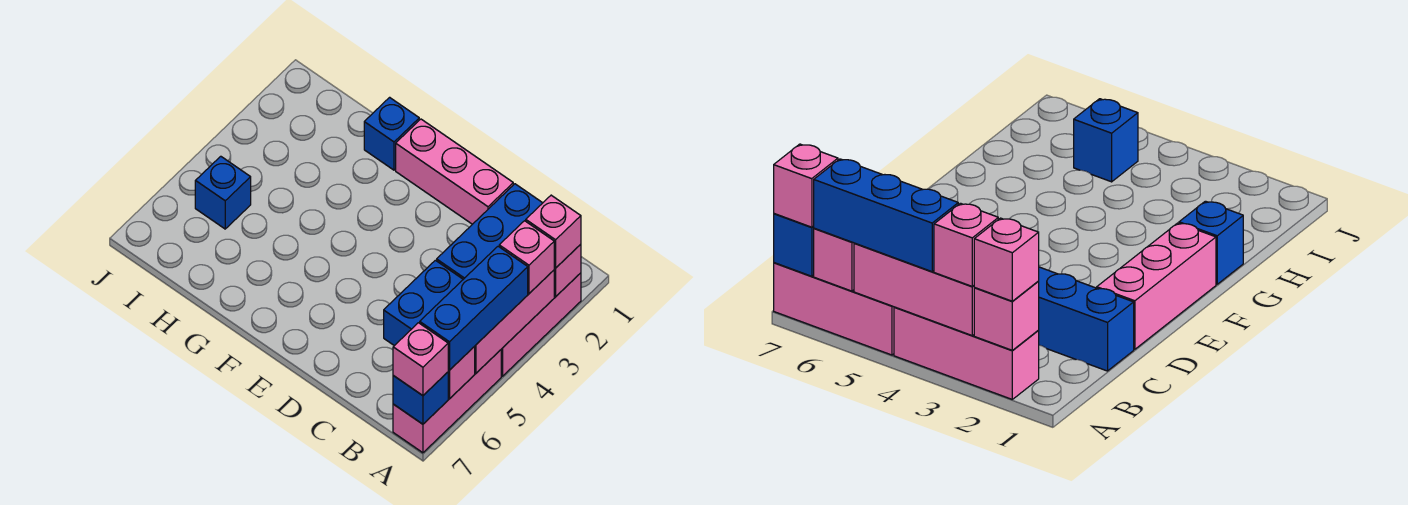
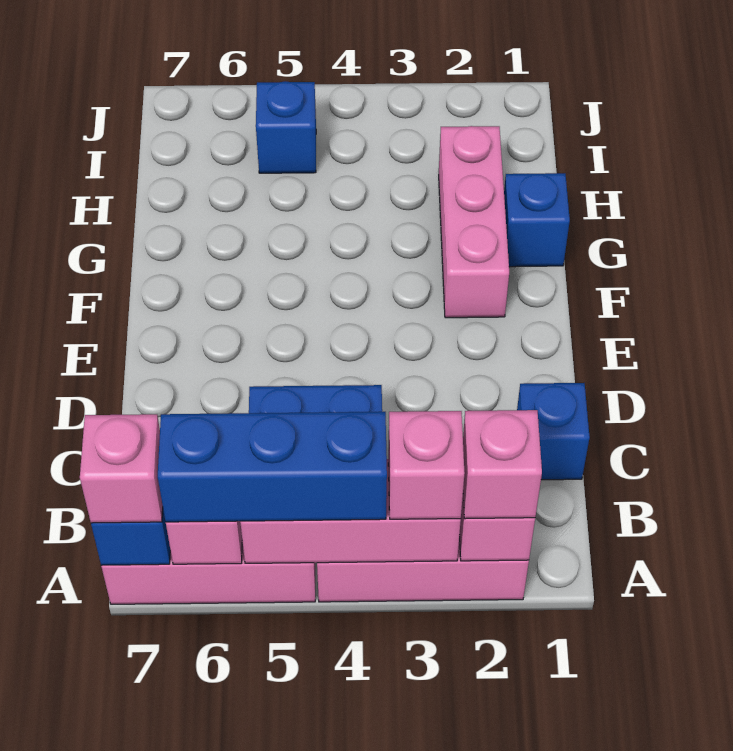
blue 1x3 brick [437,184,542,279] -> blue 1x1 brick [517,383,590,480]
pink 1x3 brick [396,119,513,224] -> pink 1x3 brick moved to [439,126,509,318]

